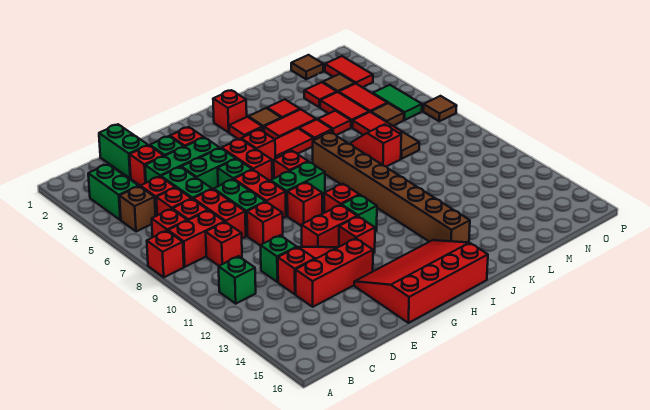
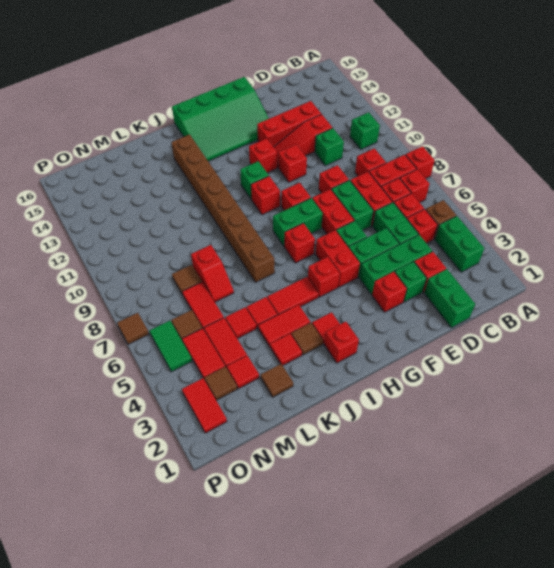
red 1x2 brick [302,205,357,247] -> red 1x1 brick [278,145,307,182]
red 3x4 slope [354,240,488,323] -> green 3x4 slope [172,77,269,161]
brown 1x1 tile [291,55,323,79] -> brown 1x1 tile moved to [261,364,293,397]

